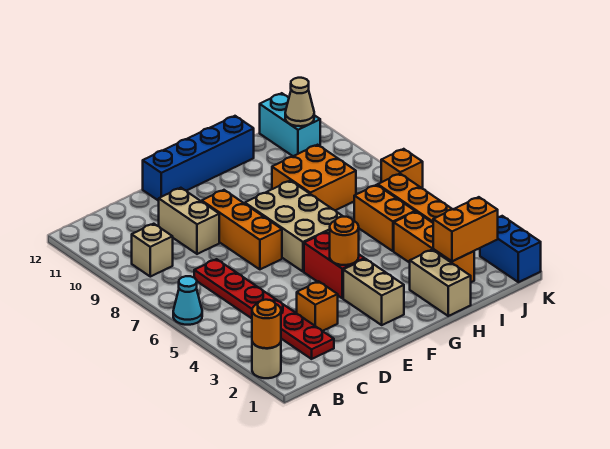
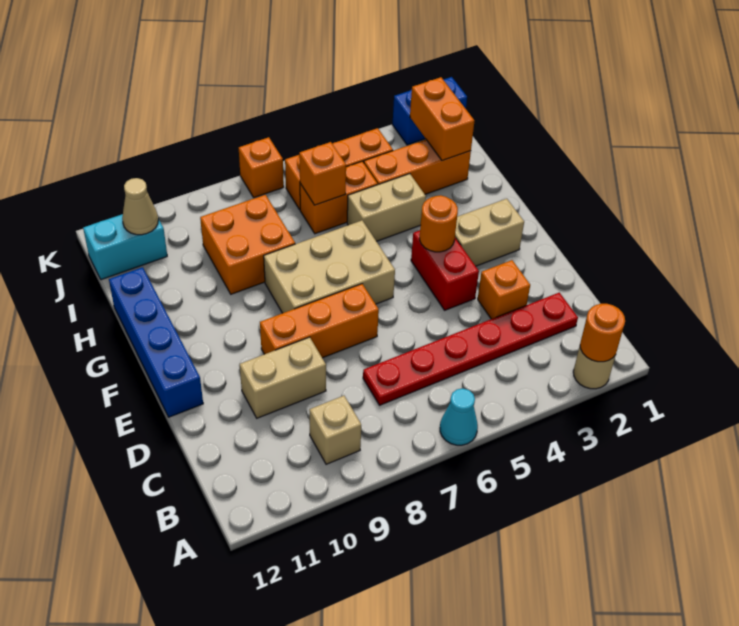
red 1x2 brick [304,232,365,298] -> red 1x2 brick turned to [411,230,479,310]
tan 1x2 brick [410,250,471,316] -> tan 1x2 brick moved to [347,174,426,241]
none -> orange 1x1 brick [299,142,346,205]

